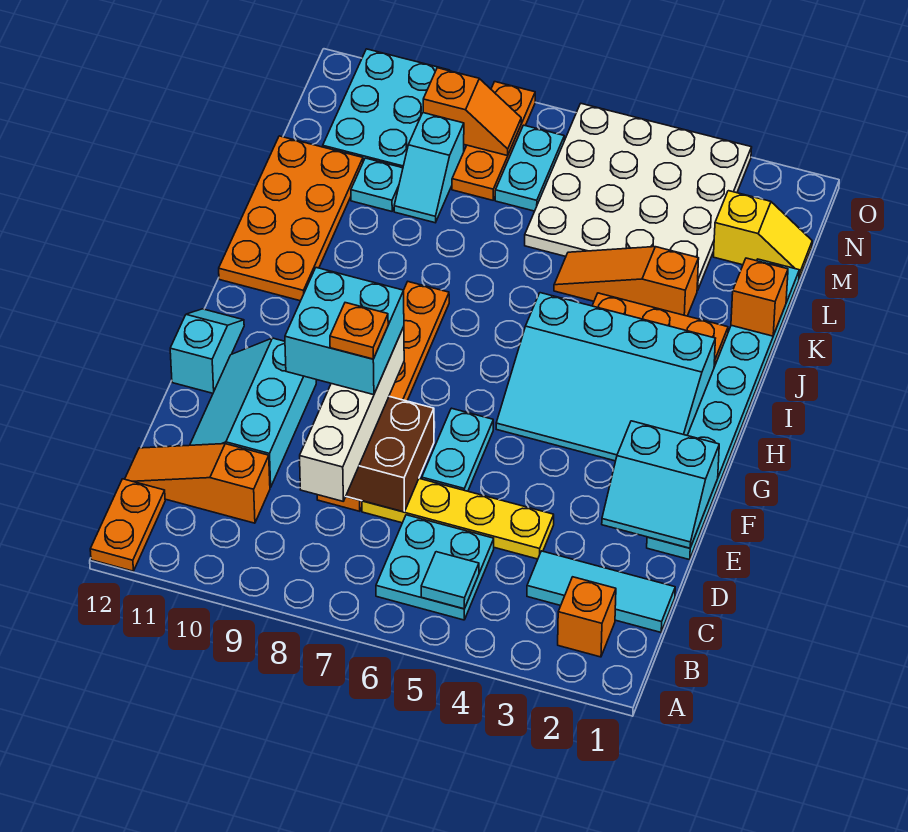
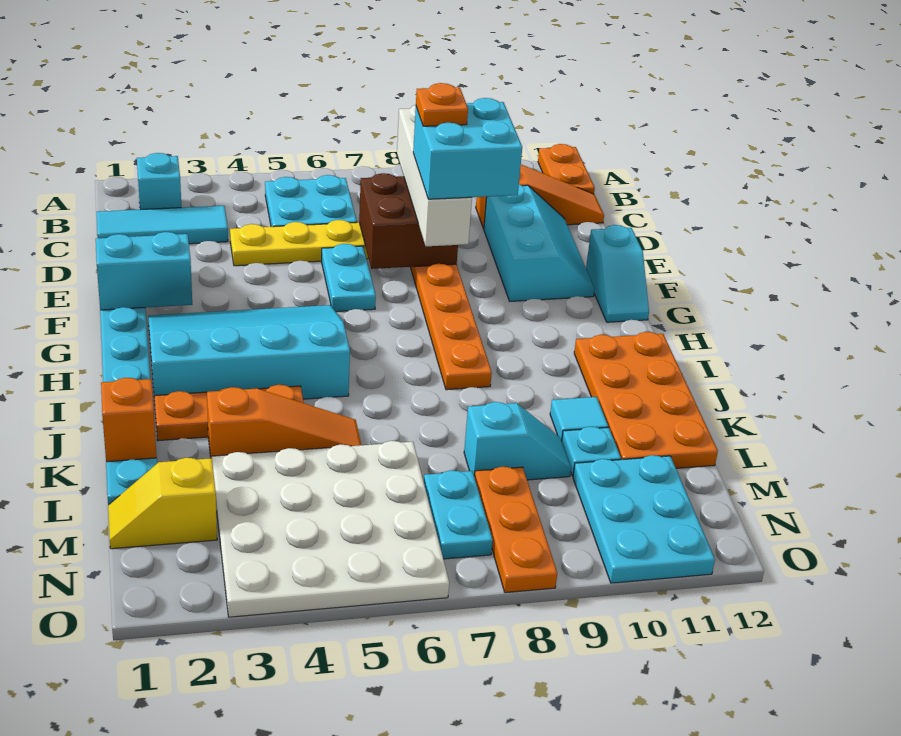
orange 1x1 brick [558,577,616,657] -> cyan 1x1 brick [137,153,181,210]
cyan 1x1 tile [421,552,479,609] -> cyan 1x1 tile moved to [550,397,608,441]
cyan 1x2 slope [394,113,464,223] -> cyan 1x2 slope turned to [464,402,571,480]
orange 1x2 slope [423,68,521,156] -> none

